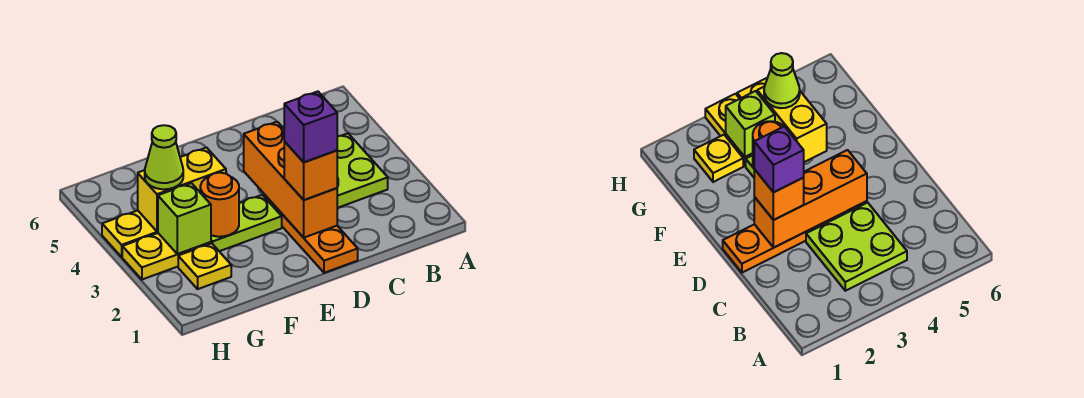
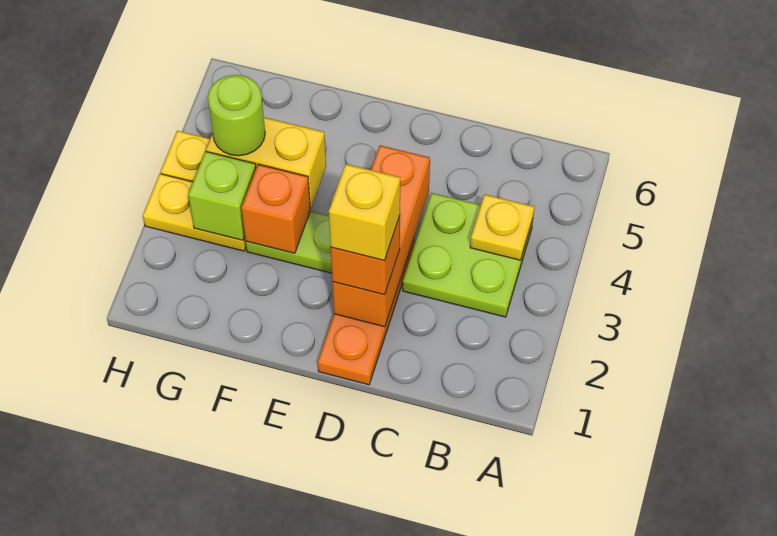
purple 1x1 brick [284,91,337,162] -> yellow 1x1 brick [329,164,400,260]
orange 1x1 round brick [200,173,239,237] -> orange 1x1 brick [241,164,310,253]
yellow 1x1 plate [178,243,231,289] -> yellow 1x1 plate moved to [470,194,534,260]
lime 1x1 cone [145,125,183,189] -> lime 1x1 round brick [208,75,265,156]

